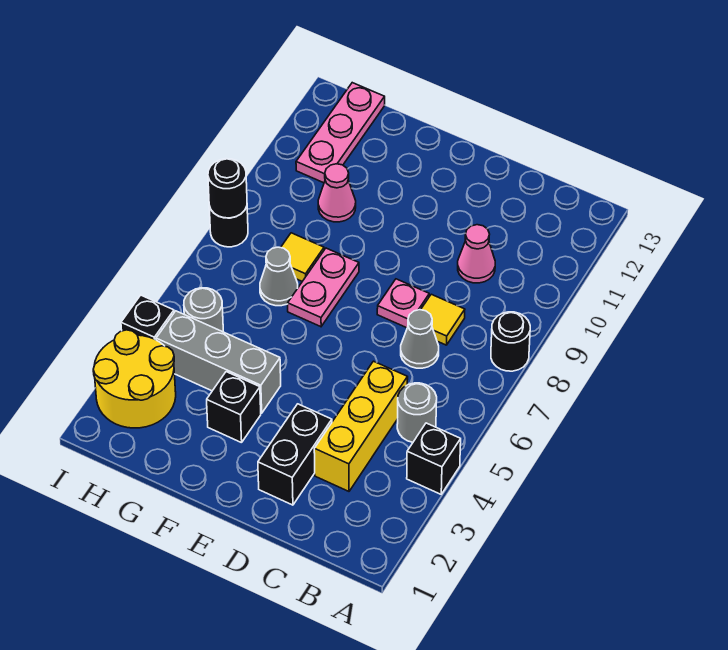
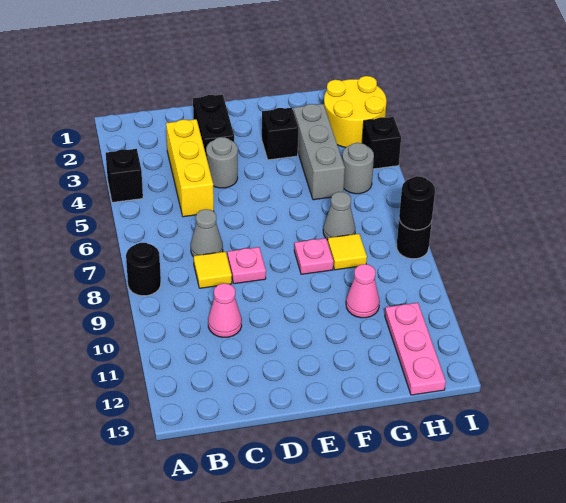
grey 1x1 round brick [397,383,437,442] -> grey 1x1 round brick moved to [206,137,238,188]
grey 1x3 brick [156,311,281,413] -> grey 1x3 brick turned to [293,104,345,200]
pink 1x2 plate [288,248,359,327] -> pink 1x1 plate [294,238,333,274]

